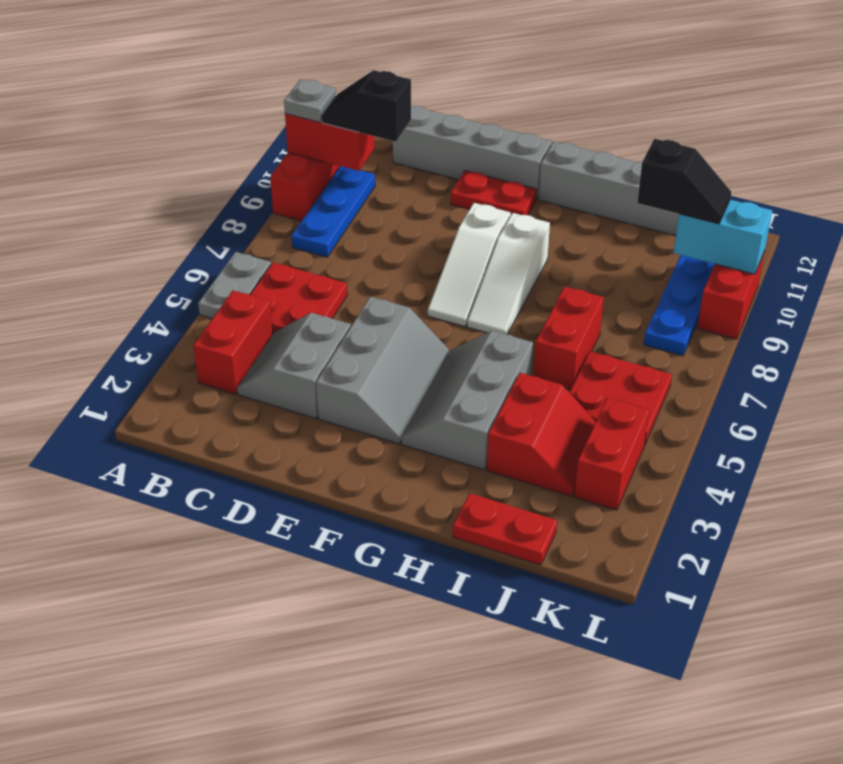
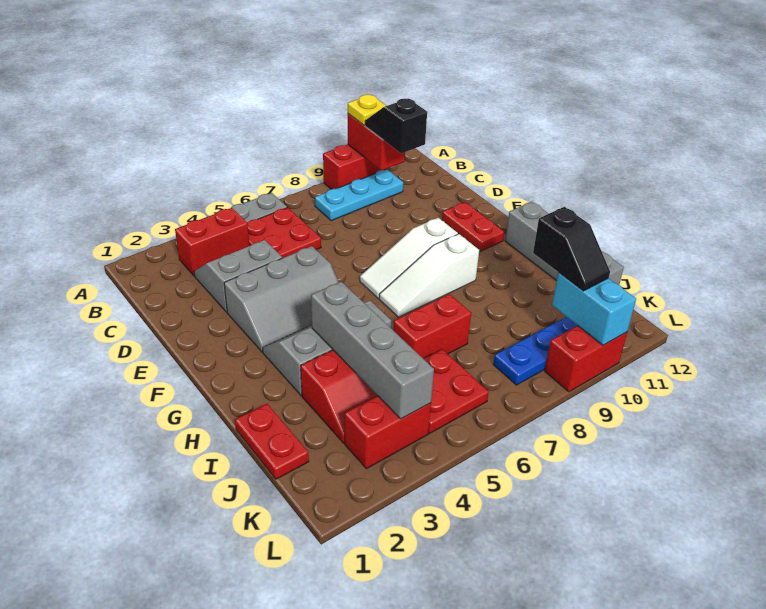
grey 1x1 plate [284,79,336,122] -> yellow 1x1 plate [348,95,386,125]
blue 1x3 plate [291,166,375,257] -> cyan 1x3 plate [315,169,403,221]
grey 1x4 brick [393,106,552,200] -> grey 1x4 brick moved to [311,282,434,419]

